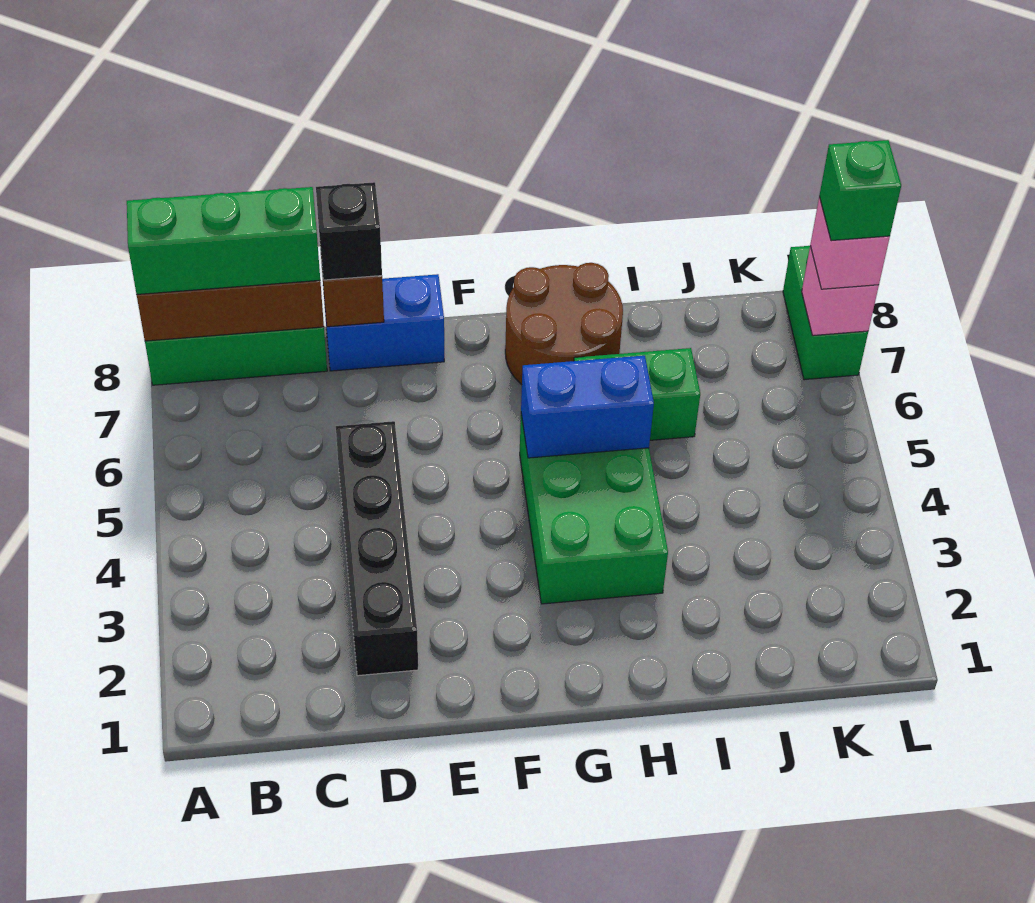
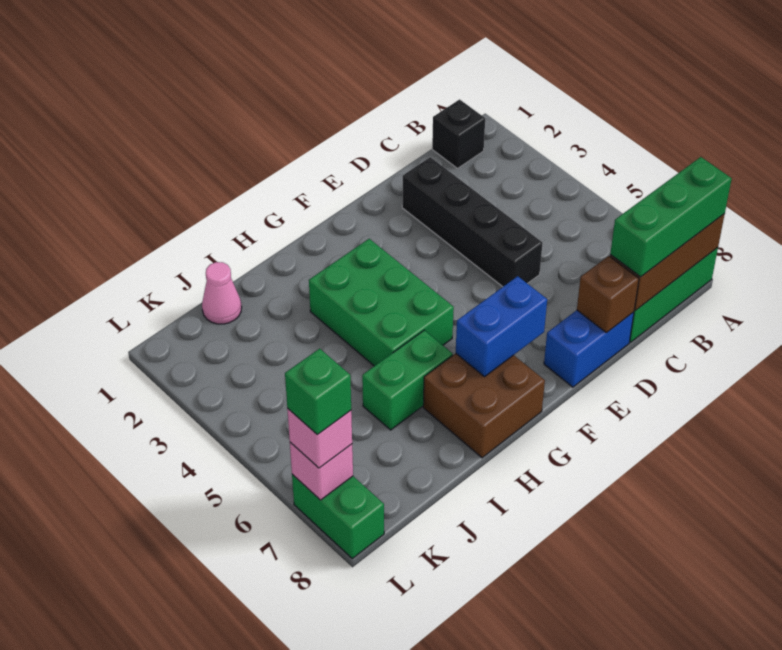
black 1x1 brick [316,182,382,280] -> black 1x1 brick moved to [432,100,485,168]
blue 1x2 brick [521,355,654,458] -> blue 1x2 brick moved to [456,276,547,377]
brown 2x2 round brick [505,263,623,385] -> brown 2x2 brick [423,354,545,458]
none -> pink 1x1 cone [202,262,242,324]

